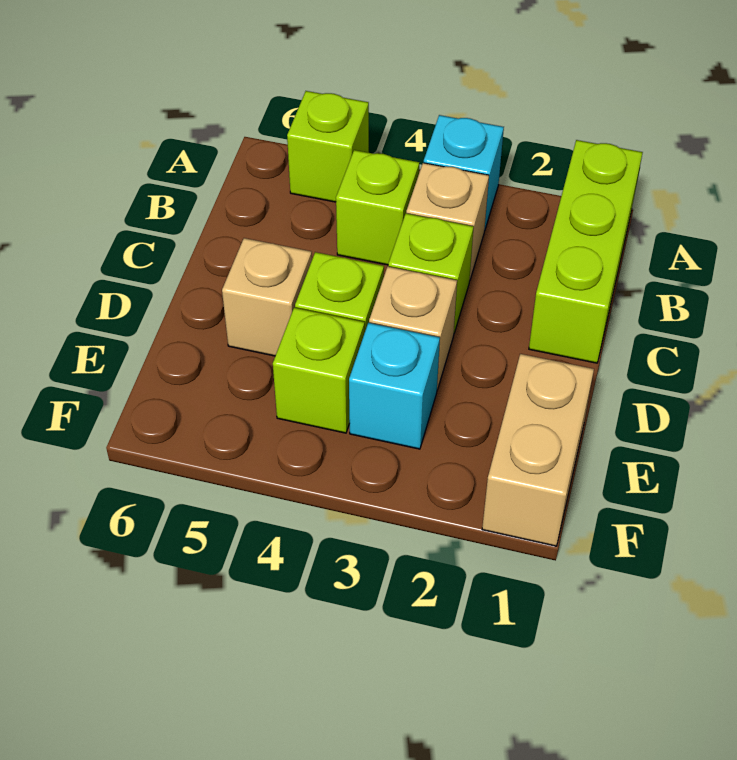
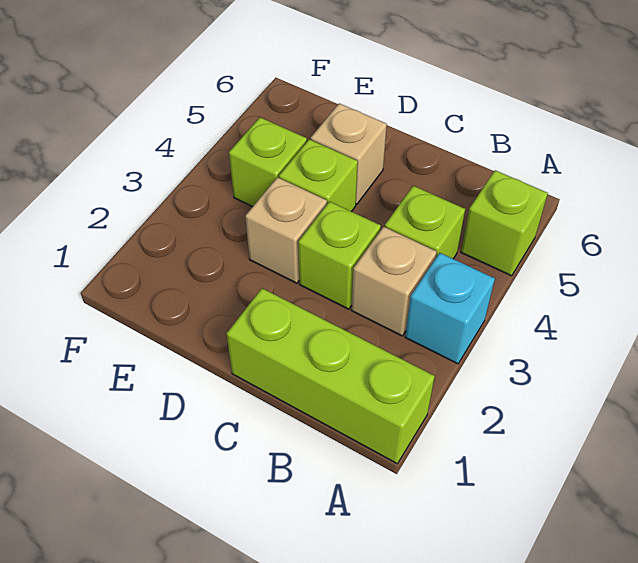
tan 1x2 brick [482,354,594,546] -> none
cyan 1x1 brick [349,323,440,449] -> none

